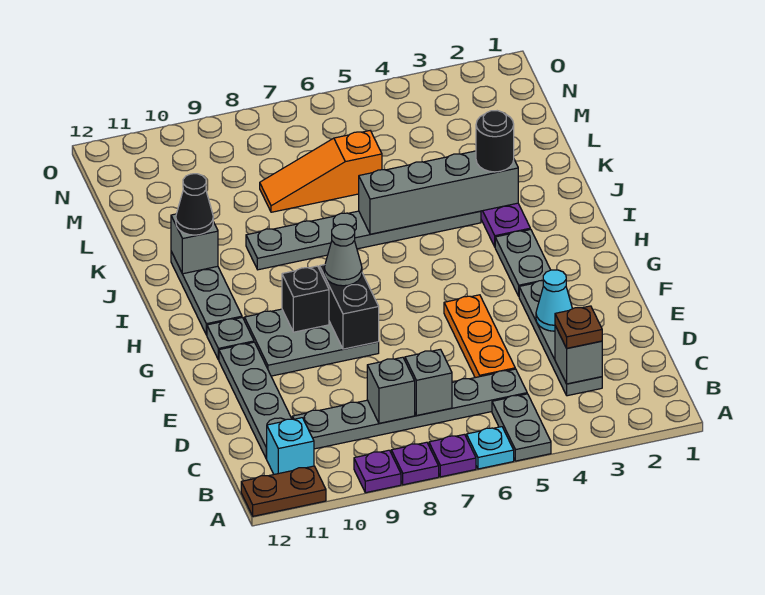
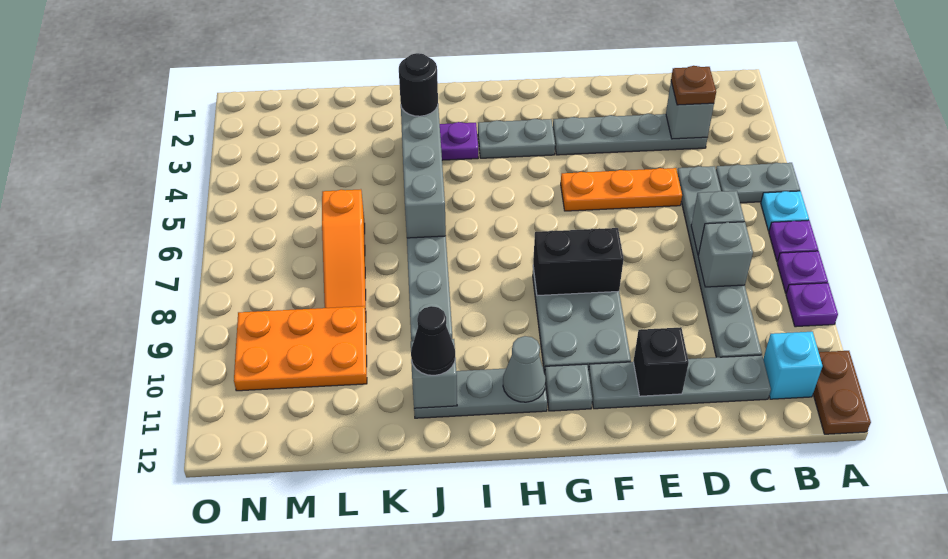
cyan 1x1 cone [536,270,572,331] -> none
grey 1x1 cone [324,224,362,286] -> grey 1x1 cone moved to [503,336,546,402]
black 1x1 brick [282,266,329,332] -> black 1x1 brick moved to [633,327,689,396]
none -> orange 2x3 plate [234,306,367,391]

